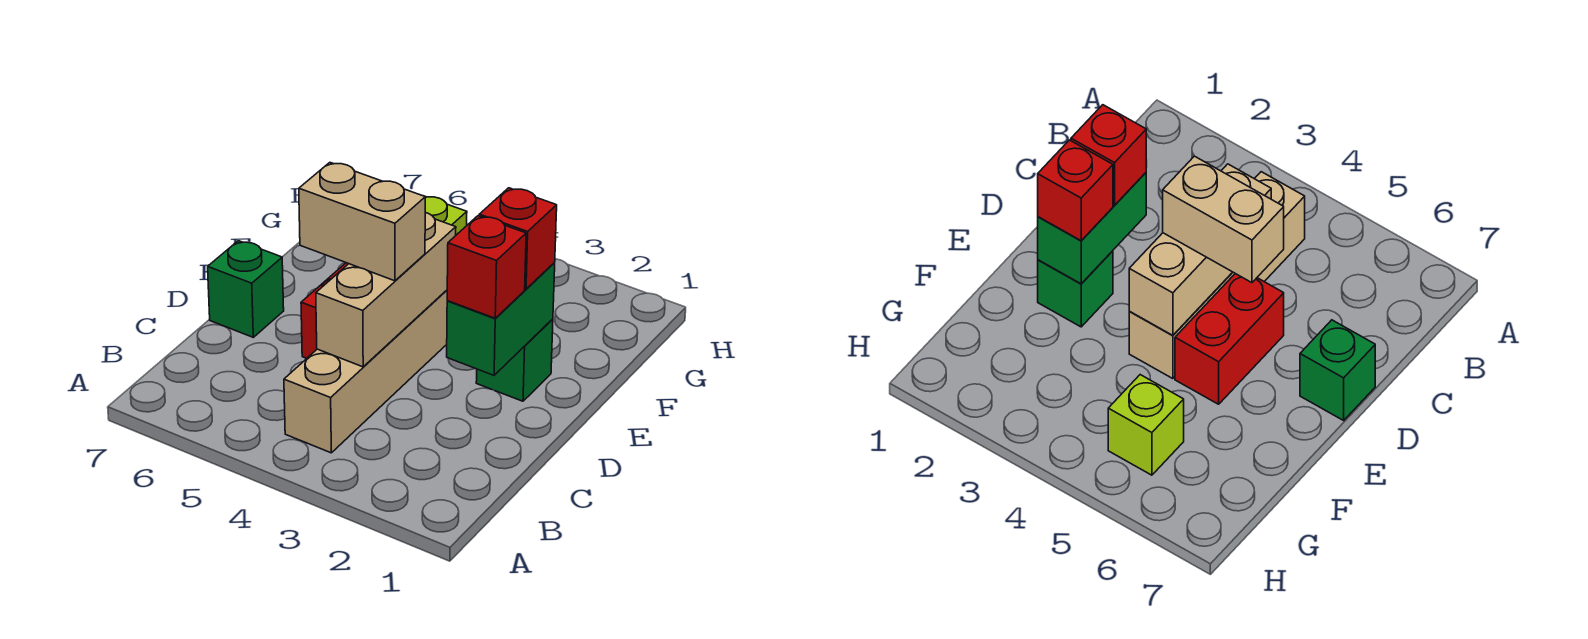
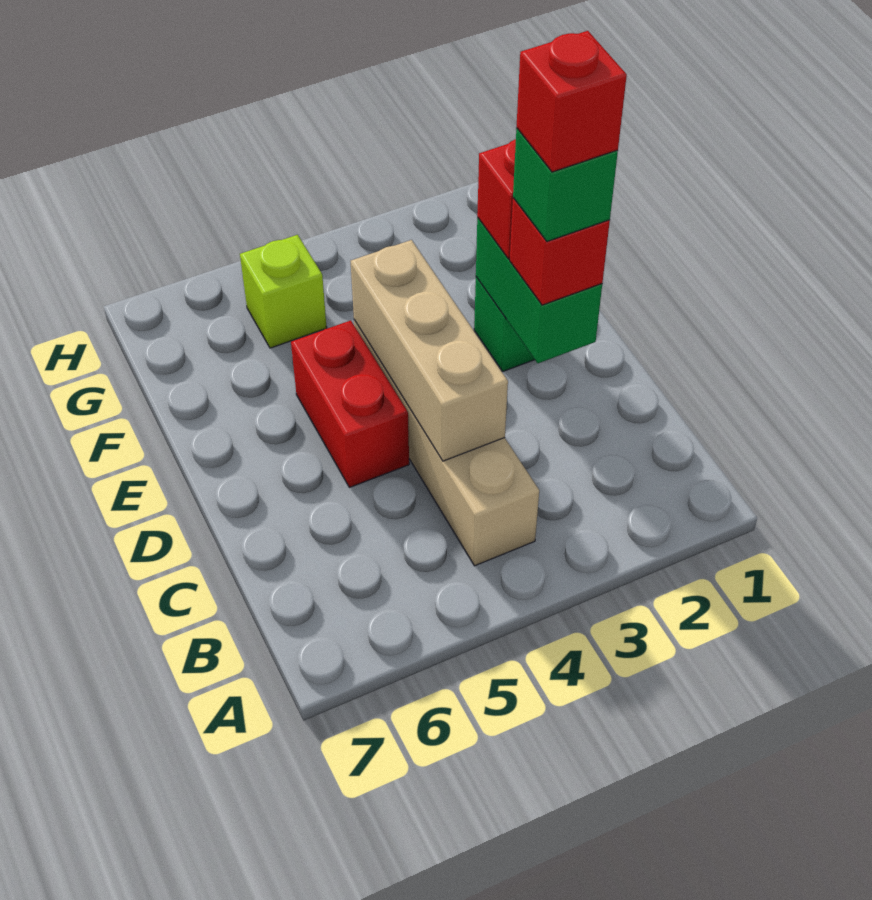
none -> red 1x1 brick [517,31,627,172]
tan 1x2 brick [299,163,425,281] -> none
green 1x1 brick [208,241,284,337] -> green 1x1 brick moved to [513,128,618,242]

